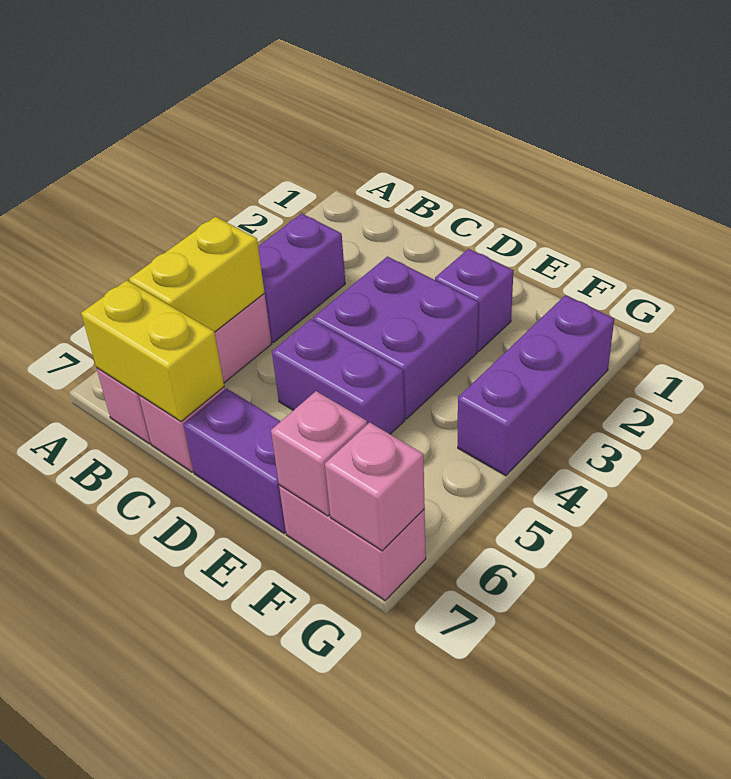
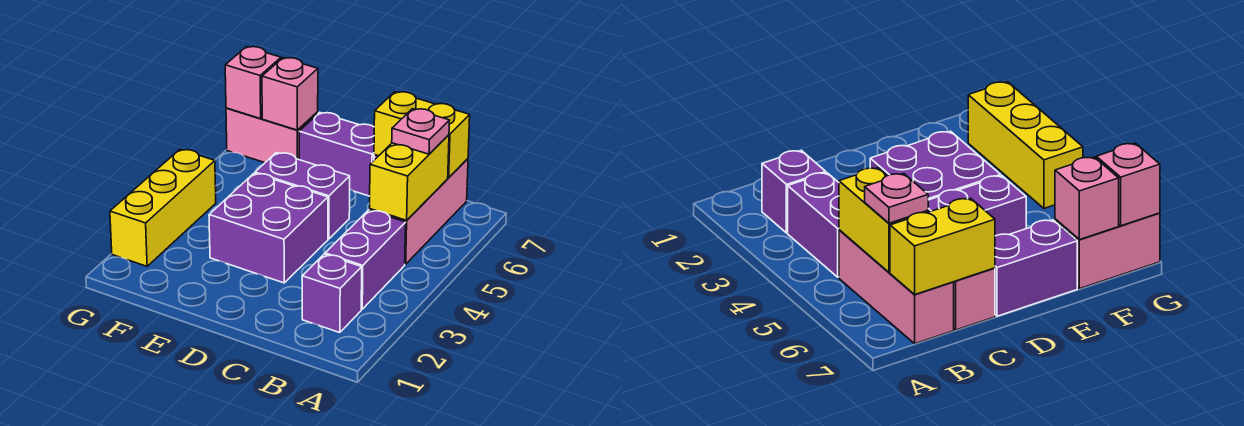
none -> pink 1x1 plate [392,109,450,154]
purple 1x1 brick [435,249,513,351] -> purple 1x1 brick moved to [302,254,362,333]
purple 1x3 brick [458,295,614,476] -> yellow 1x3 brick [110,149,216,266]

